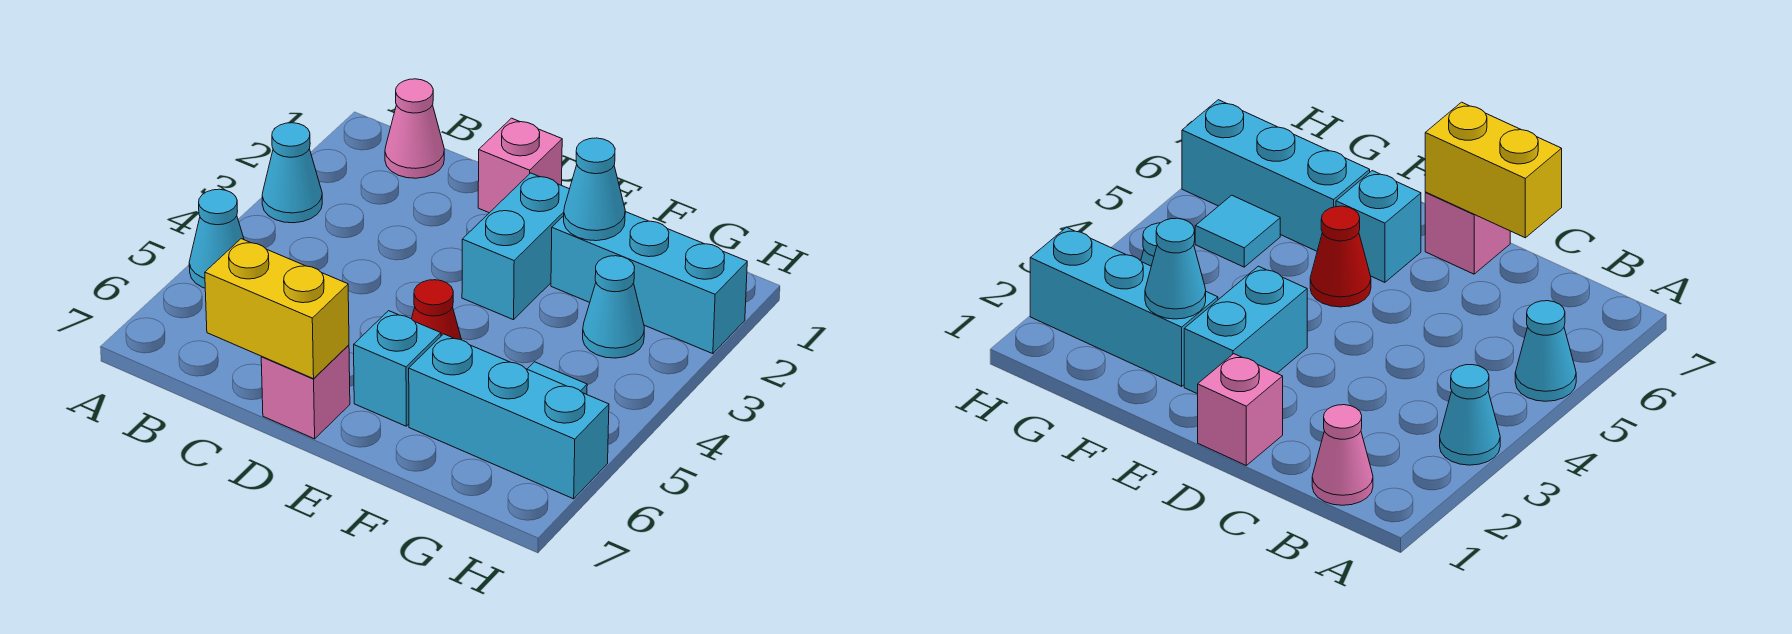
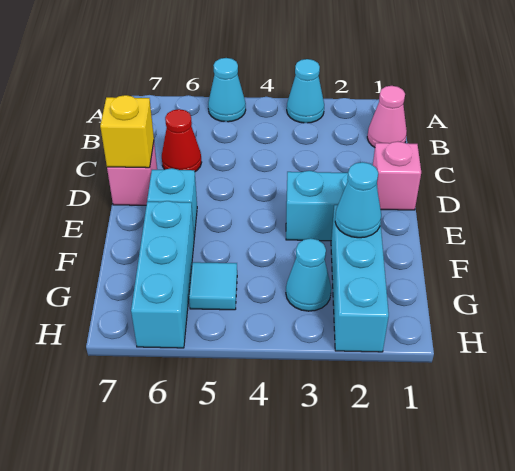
yellow 1x2 brick [205,239,349,379] -> yellow 1x1 brick [100,95,154,168]
red 1x1 cone [412,280,462,340] -> red 1x1 cone moved to [162,109,202,172]

